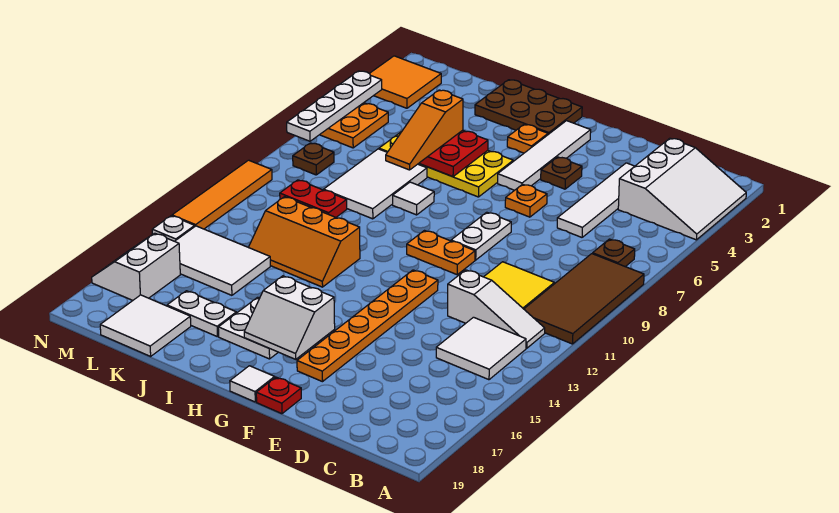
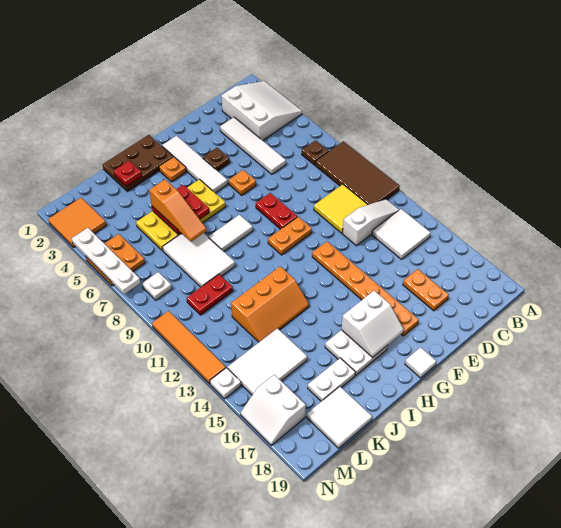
none -> orange 1x2 plate [403,269,449,311]
white 1x2 plate [451,212,511,260] -> red 1x2 plate [256,193,297,229]
red 1x1 plate [256,377,301,414] -> red 1x1 plate moved to [114,161,142,186]
white 1x1 tile [393,182,434,215] -> white 1x2 tile [209,215,253,251]
brown 1x1 plate [293,143,334,175] -> white 1x1 plate [142,272,172,300]

